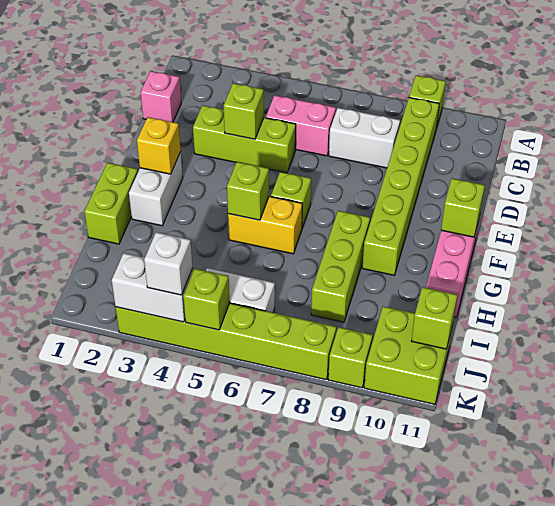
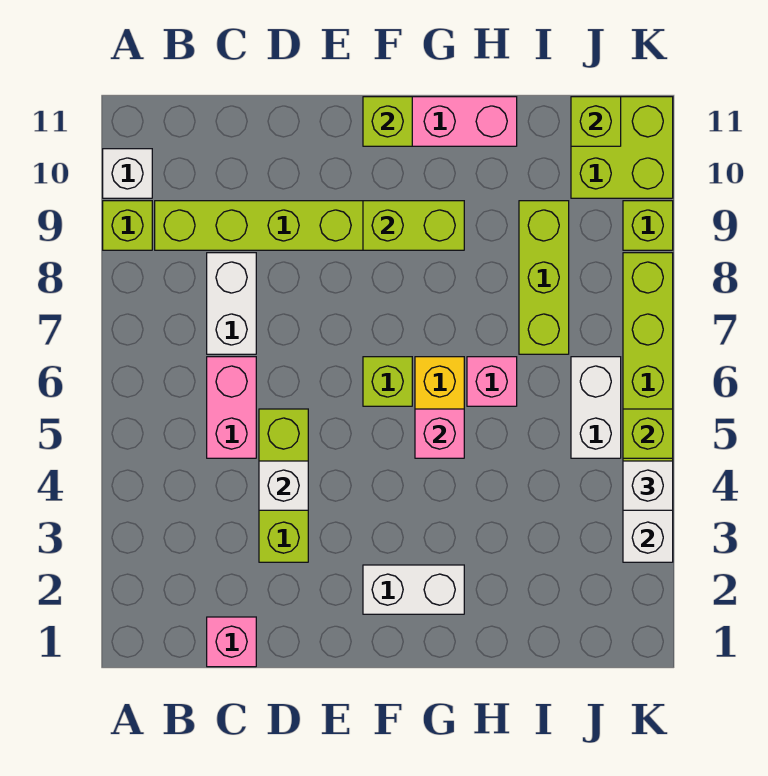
none -> white 1x1 brick [103,149,152,198]
lime 1x1 brick [224,83,264,139] -> white 1x1 brick [259,461,308,510]
yellow 1x1 brick [137,117,181,174] -> none
lime 1x2 brick [84,163,138,244] -> lime 1x2 brick moved to [363,201,464,250]
lime 1x1 brick [227,162,269,220] -> pink 1x1 brick [415,409,464,458]
lime 1x3 brick [311,211,370,322] -> lime 1x3 brick turned to [519,201,569,354]
none -> pink 1x1 brick [467,357,517,406]

